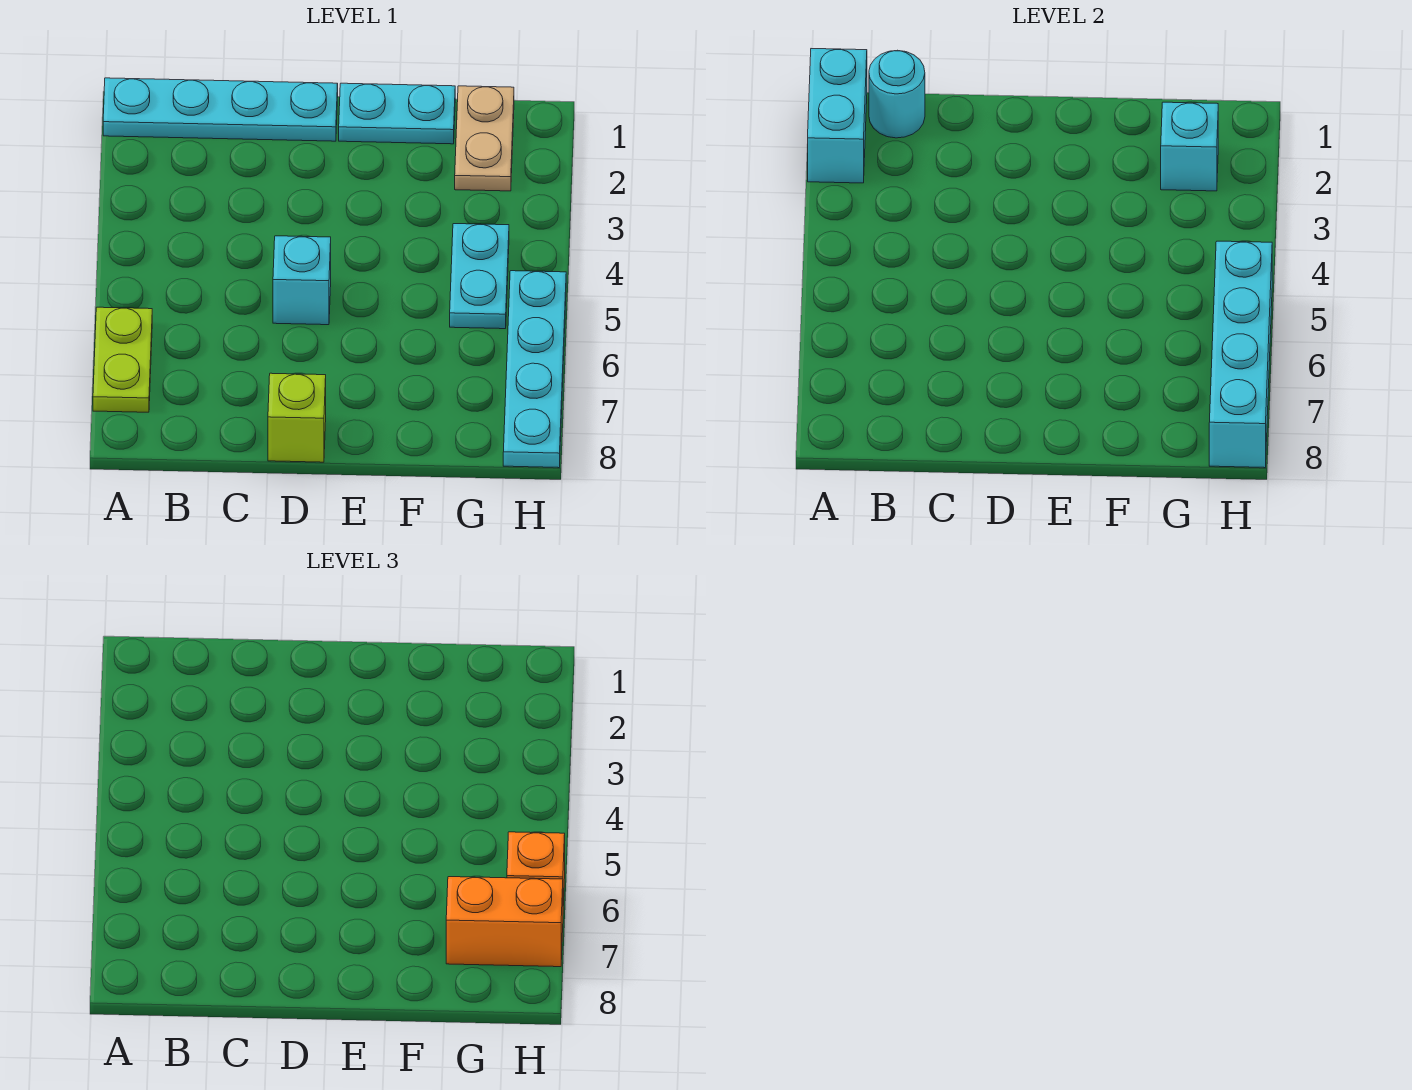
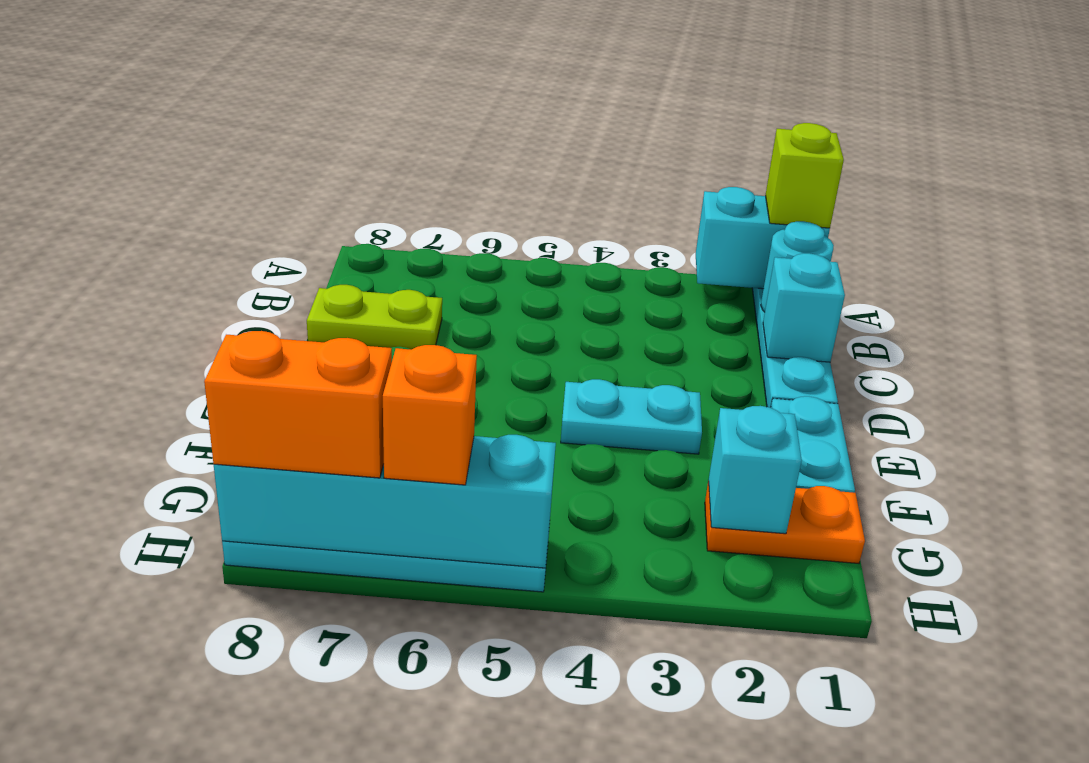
lime 1x2 plate [93,307,152,412] -> lime 1x2 plate moved to [307,285,442,350]
cyan 1x1 brick [273,236,331,325] -> cyan 1x1 brick moved to [763,253,845,362]
lime 1x1 brick [268,373,326,462] -> lime 1x1 brick moved to [765,123,844,228]
tan 1x2 plate [455,86,514,191] -> orange 1x2 plate [705,481,865,563]
cyan 1x2 plate [450,224,509,329] -> cyan 1x2 plate moved to [561,379,702,454]
orange 1x2 brick [446,877,563,967] -> orange 1x2 brick turned to [204,331,392,478]

